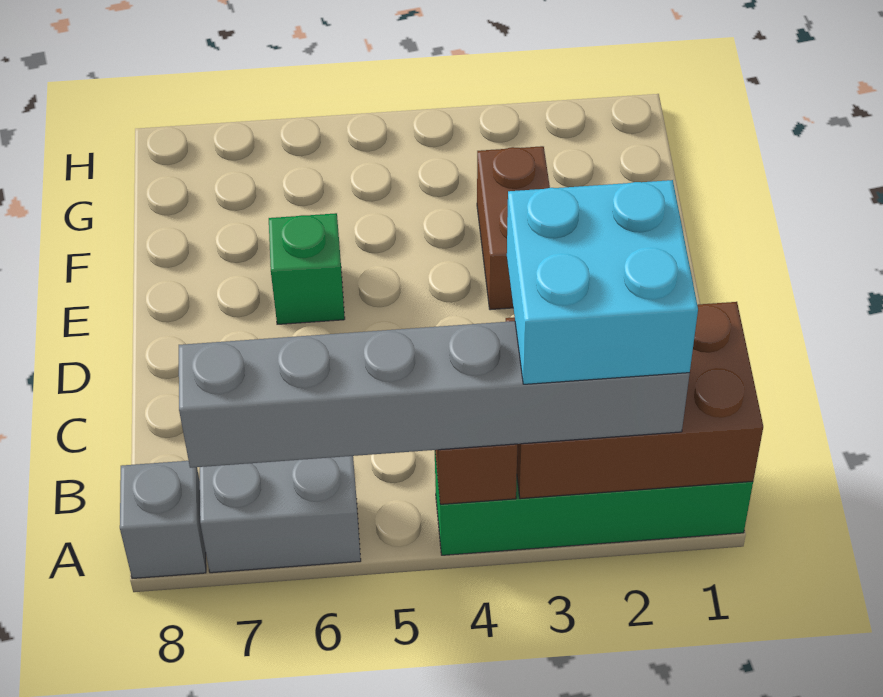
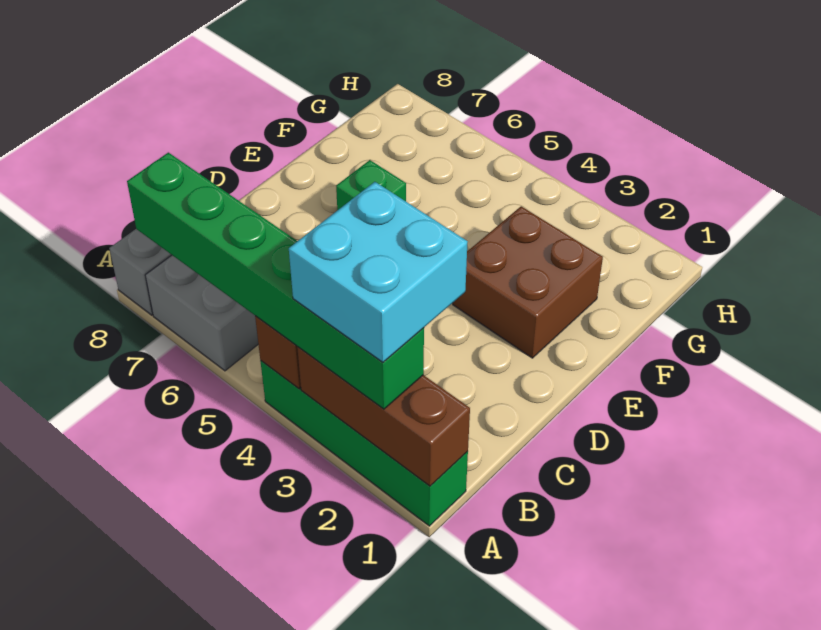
brown 2x3 brick [506,302,763,499] -> brown 1x3 brick [297,347,470,486]
grey 1x6 brick [179,321,690,468] -> green 1x6 brick [127,153,424,409]
brown 1x2 brick [477,146,550,310] -> brown 2x2 brick [453,206,603,358]

